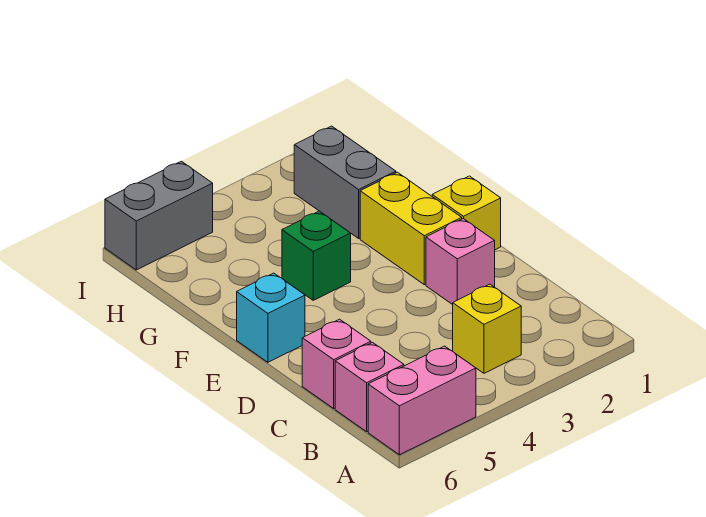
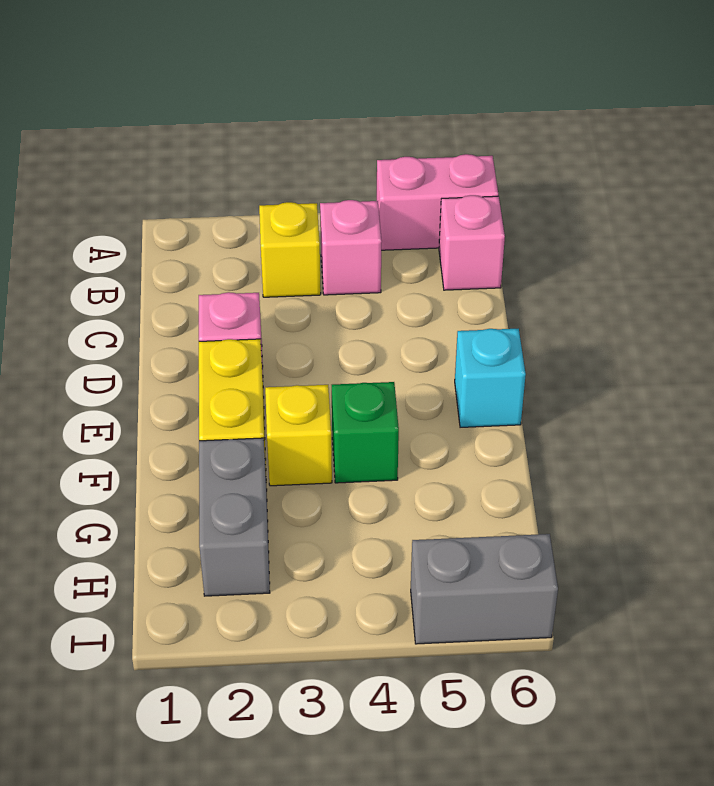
pink 1x1 brick [302,319,371,408] -> pink 1x1 brick moved to [320,200,382,295]
yellow 1x1 brick [432,176,501,250] -> yellow 1x1 brick moved to [265,385,332,486]

